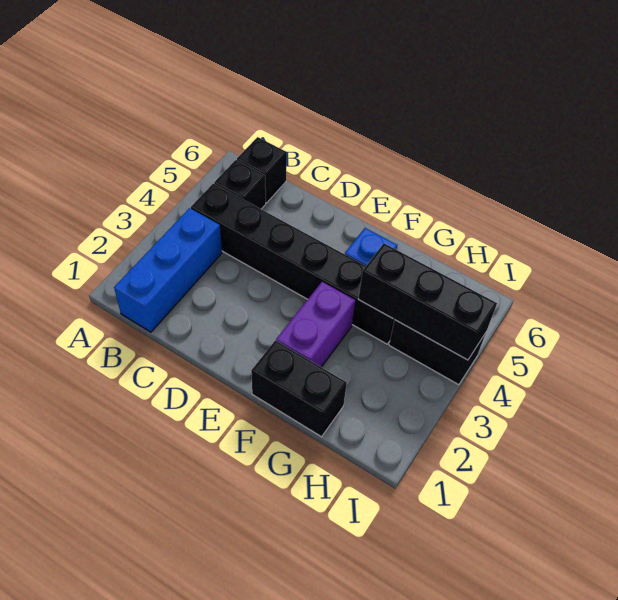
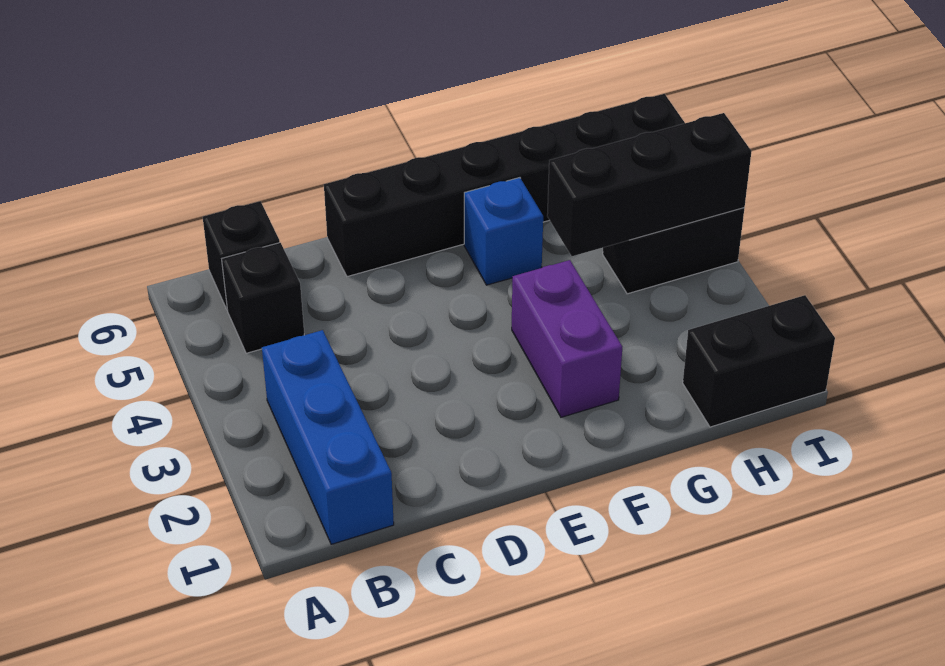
black 1x6 brick [191,184,394,344] -> black 1x6 brick moved to [324,94,685,277]
black 1x2 brick [251,340,347,437] -> black 1x2 brick moved to [683,295,835,427]

